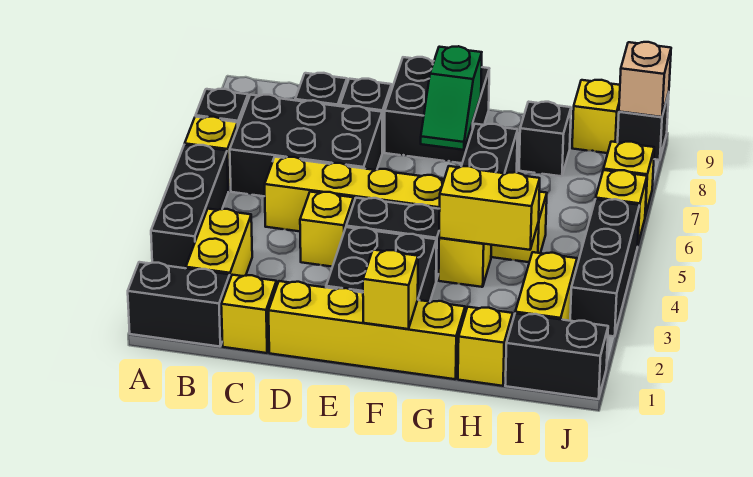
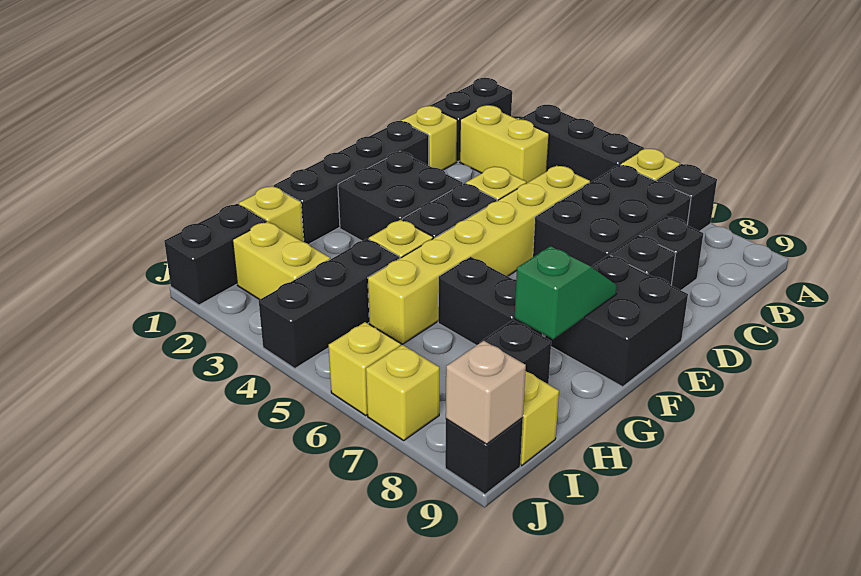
yellow 1x4 brick [269,281,465,379] -> black 1x4 brick [274,121,429,244]
yellow 1x1 brick [363,250,418,329] -> none
green 1x2 slope [421,46,482,150] -> green 1x2 slope turned to [515,246,617,339]
yellow 1x2 brick [439,166,540,250] -> none
black 1x3 brick [570,199,640,336] -> black 1x3 brick turned to [259,239,400,368]

